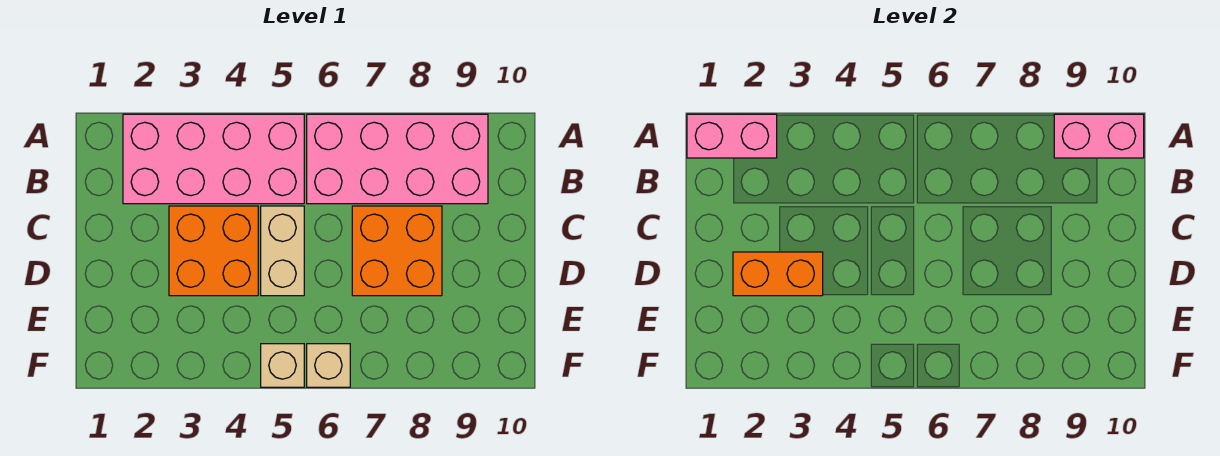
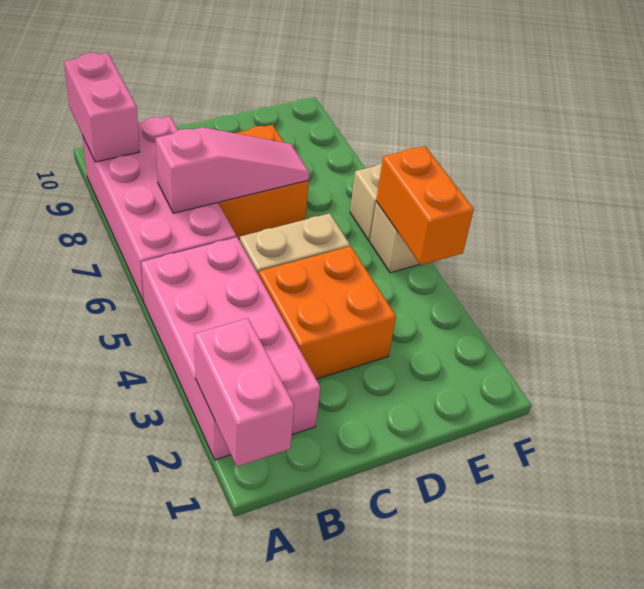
none -> pink 1x3 slope [156,127,310,213]
orange 1x2 brick [733,252,823,296] -> orange 1x2 brick moved to [376,146,474,265]

